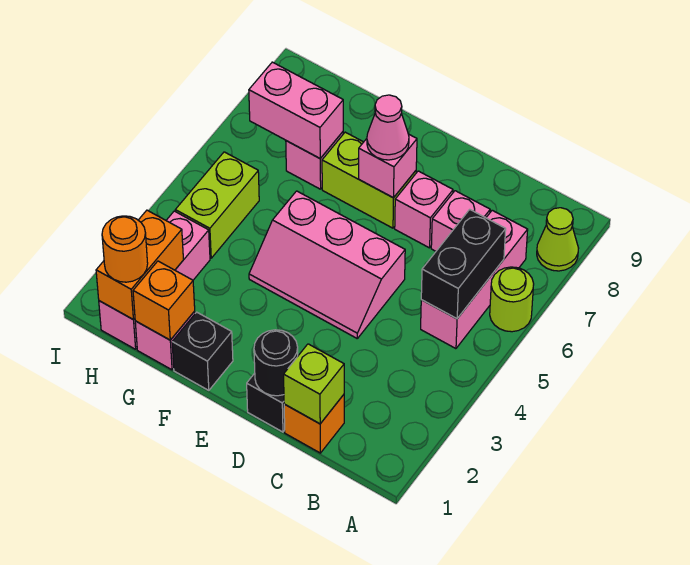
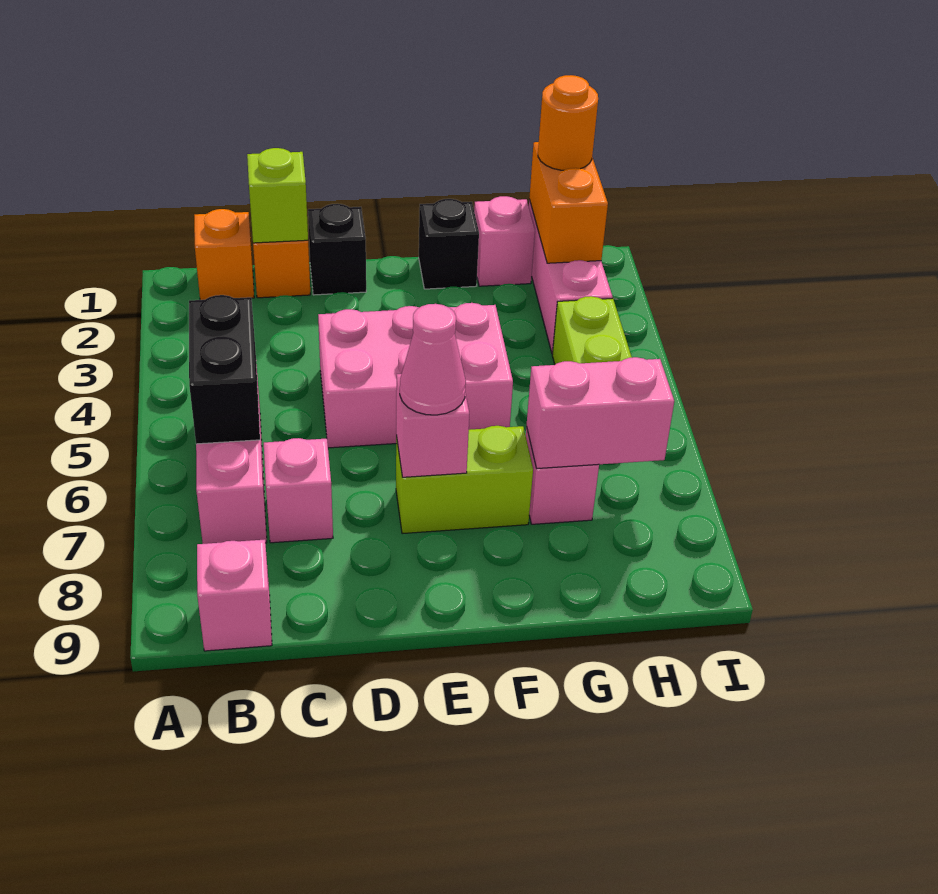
lime 1x1 round brick [490,267,534,332] -> none
lime 1x1 cone [537,208,579,271] -> none
black 1x1 round brick [254,330,298,396] -> none
pink 2x3 slope [249,191,405,338] -> pink 2x3 brick [318,303,513,448]
pink 1x1 brick [395,171,453,248] -> pink 1x1 brick moved to [197,540,272,651]
orange 1x1 brick [133,261,195,340] -> orange 1x1 brick moved to [194,209,254,300]

